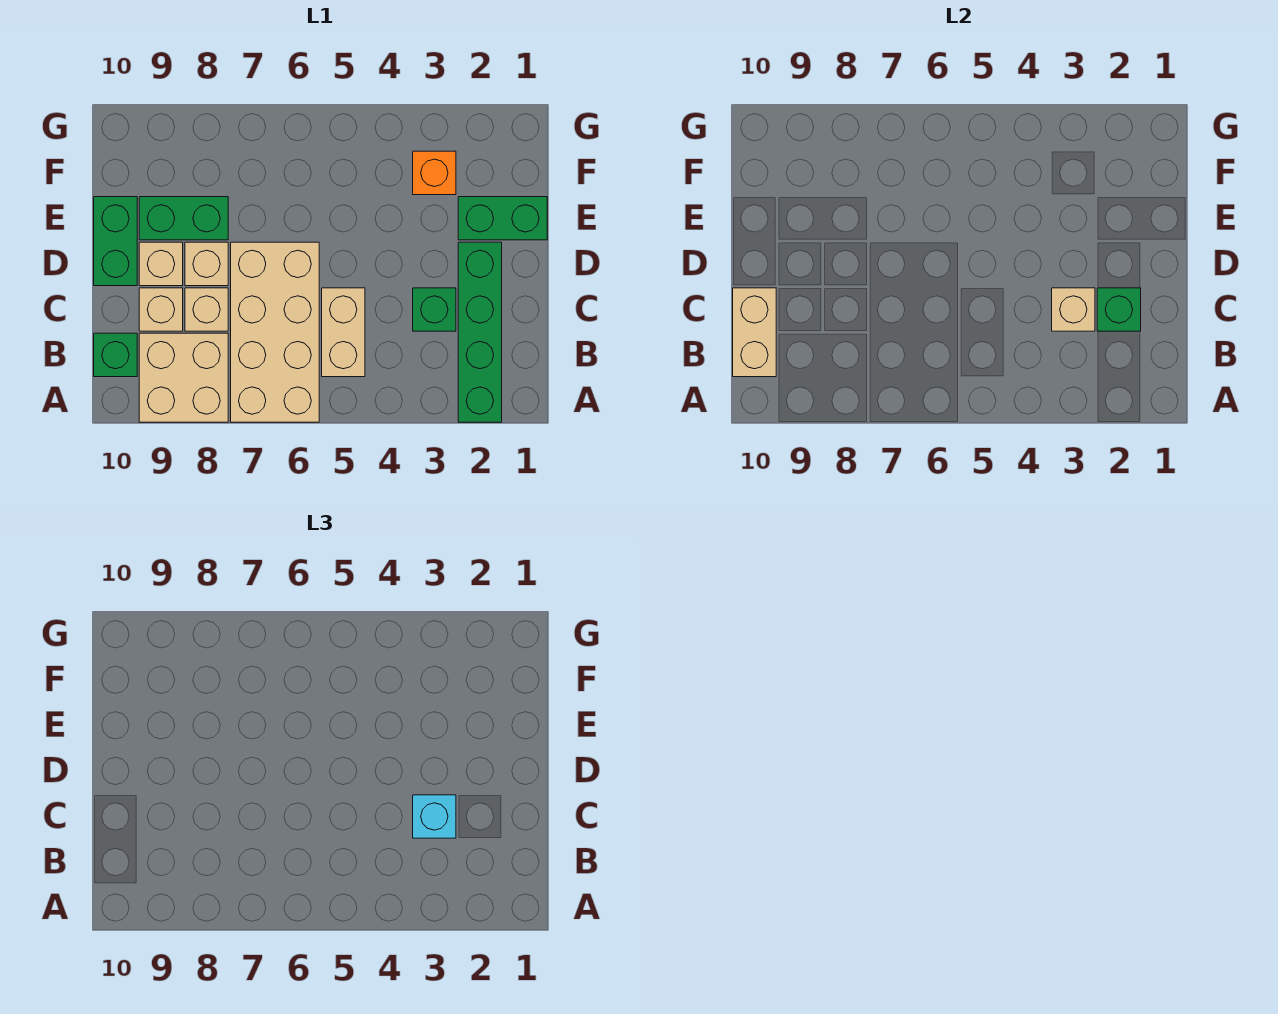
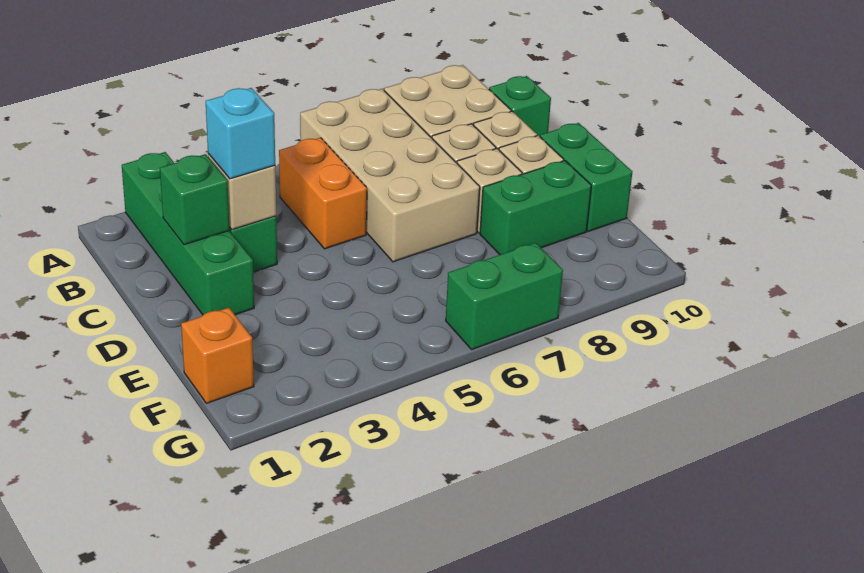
tan 1x2 brick [322,288,365,377] -> orange 1x2 brick [279,138,367,249]
tan 1x2 brick [733,288,776,377] -> none
green 1x2 brick [458,197,547,240] -> green 1x2 brick moved to [446,243,563,349]
orange 1x1 brick [413,151,456,195] -> orange 1x1 brick moved to [181,308,254,403]

